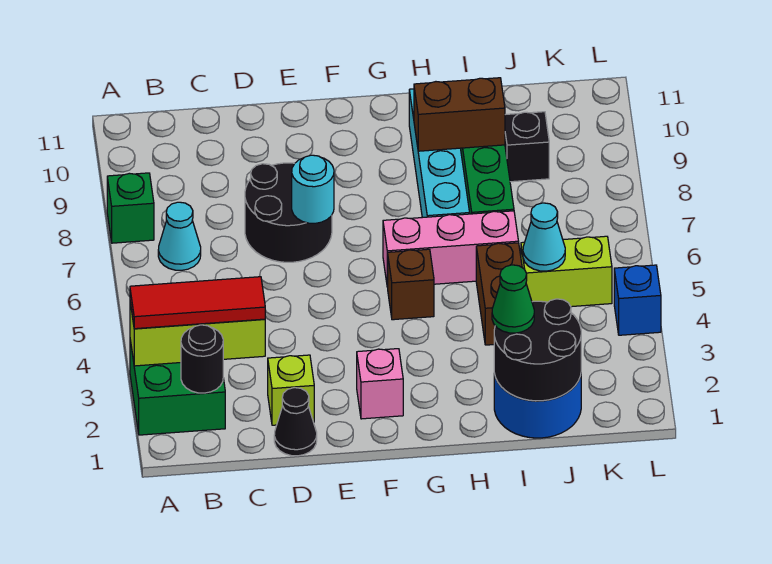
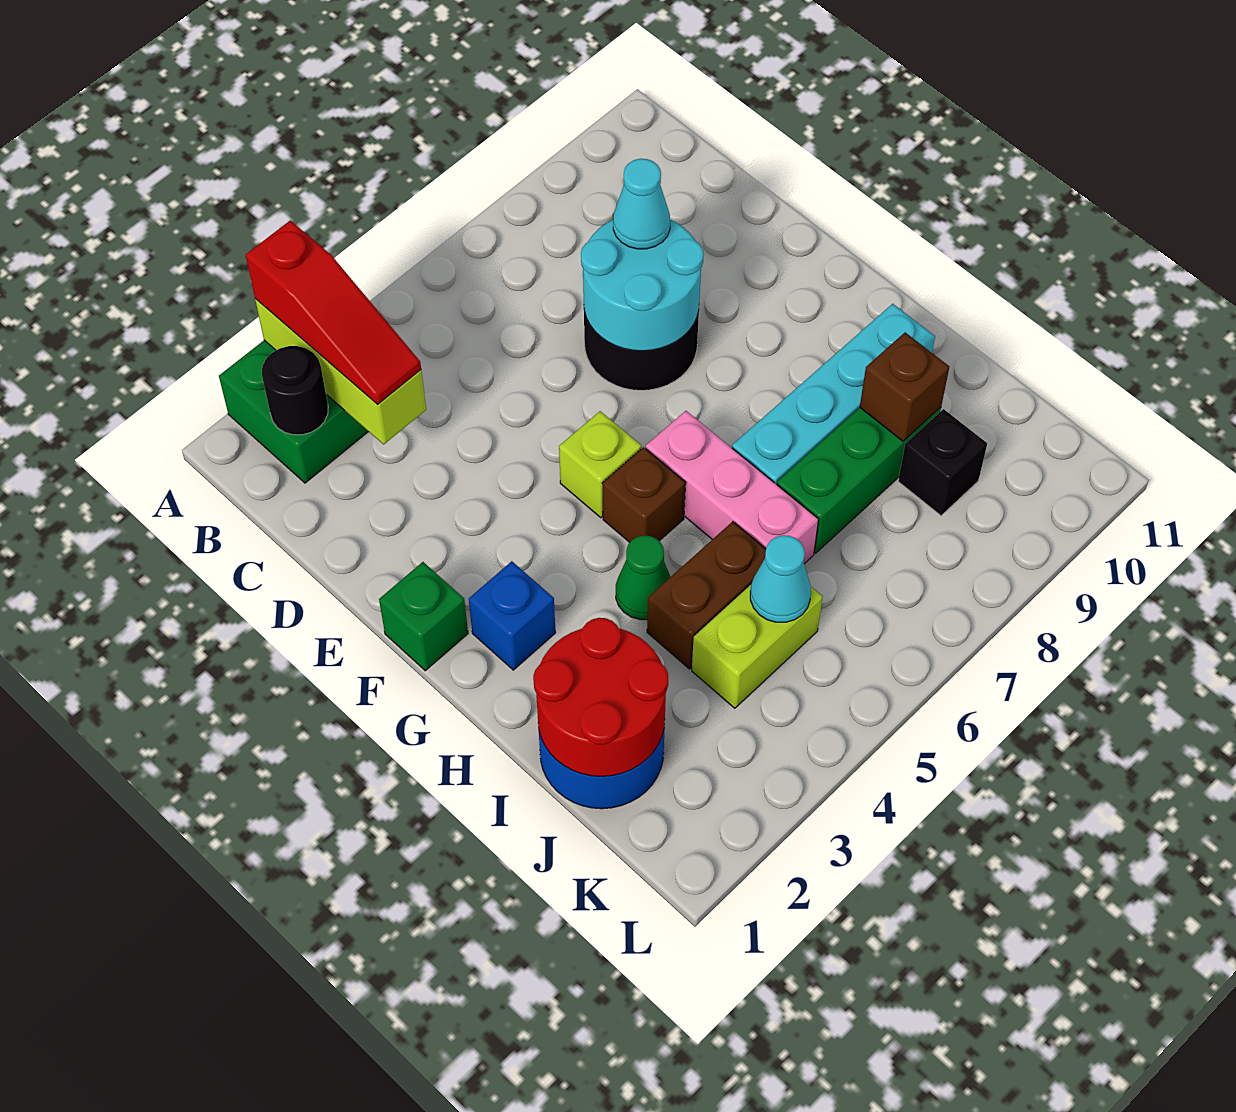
red 1x3 tile [130,277,265,329] -> red 1x3 slope [246,220,421,405]
green 1x1 brick [107,173,154,243] -> green 1x1 brick moved to [379,562,468,671]
cyan 1x1 cone [158,202,201,270] -> cyan 1x1 cone moved to [613,159,670,249]
black 1x1 cone [274,388,317,456] -> none
lime 1x1 brick [268,355,314,425] -> lime 1x1 brick moved to [559,411,641,518]
cyan 1x1 round brick [292,155,334,223] -> cyan 2x2 round brick [581,220,704,351]
pink 1x1 brick [357,349,403,419] -> none
brown 1x2 brick [414,78,505,151] -> brown 1x1 brick [860,332,949,441]
black 2x2 round brick [494,299,581,401] -> red 2x2 round brick [533,618,668,776]
green 1x1 cone [492,265,534,333] -> green 1x1 cone moved to [616,535,670,620]
lime 1x2 brick [521,236,612,307] -> lime 1x2 brick turned to [692,585,823,708]
blue 1x1 brick [614,265,661,335] -> blue 1x1 brick moved to [469,561,556,670]

